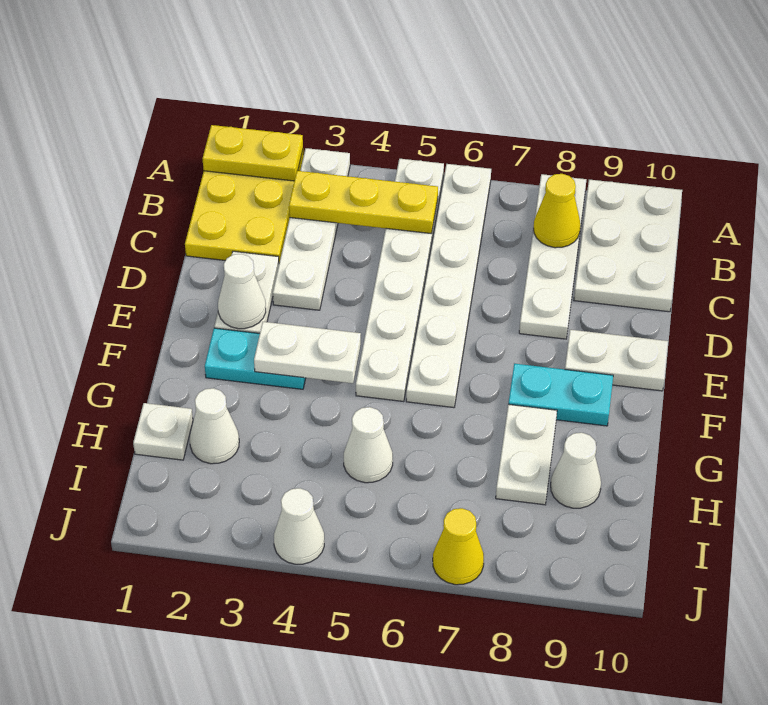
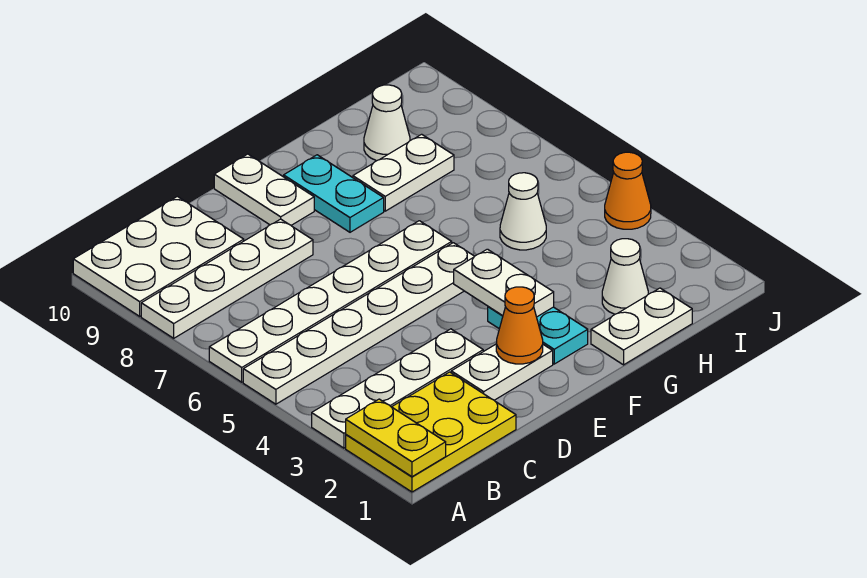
yellow 1x3 plate [289,171,438,234] -> none
yellow 1x1 cone [534,174,581,248] -> none
white 1x1 cone [218,254,266,329] -> orange 1x1 cone [496,287,543,364]
white 1x1 plate [133,403,193,460] -> white 1x2 plate [591,288,692,365]
white 1x1 cone [274,488,324,564] -> orange 1x1 cone [605,152,651,229]
yellow 1x1 cone [433,508,484,585] -> none

